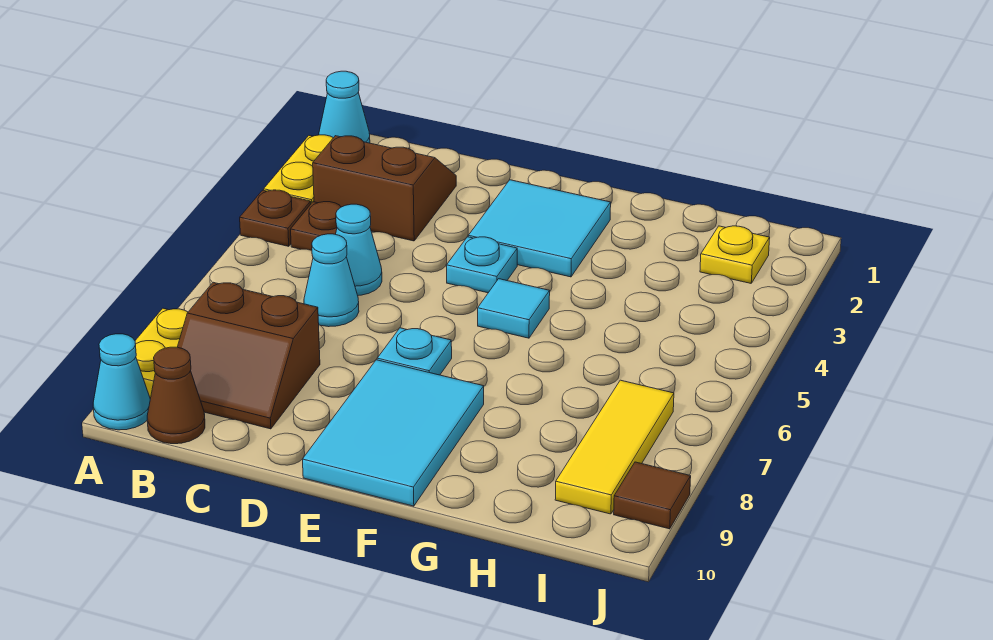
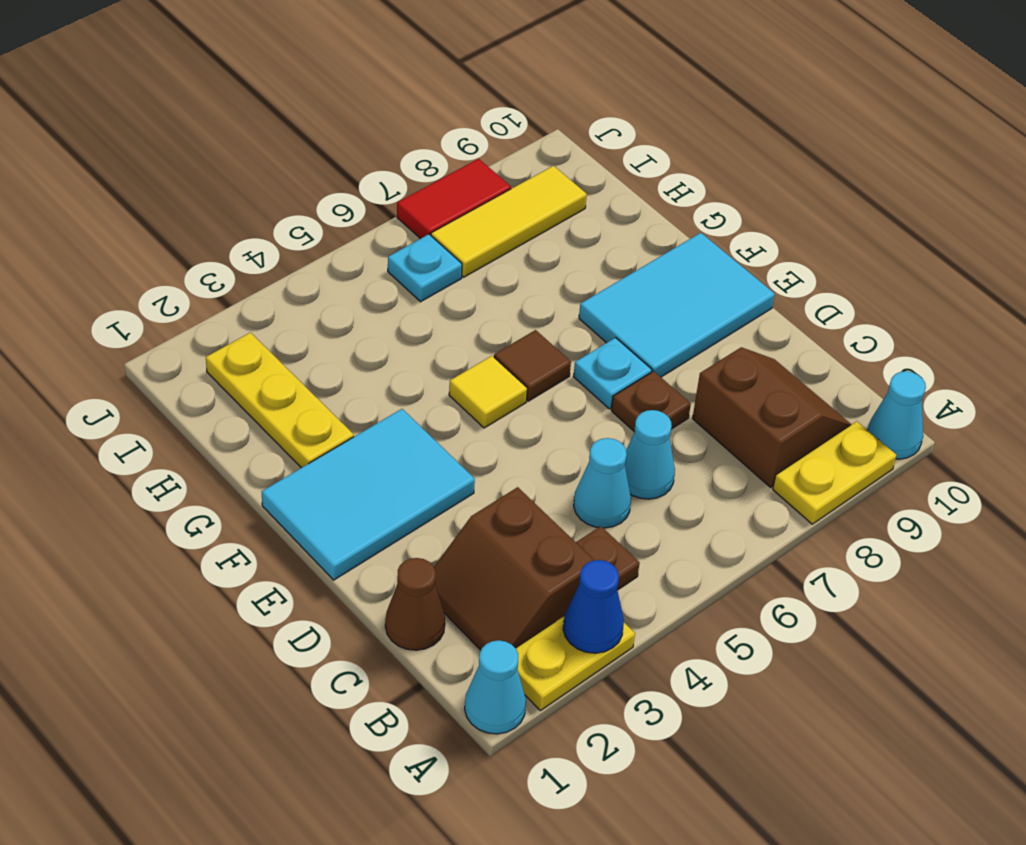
none -> blue 1x1 cone [563,560,624,653]
brown 1x1 plate [240,190,311,246] -> brown 1x1 plate moved to [611,371,691,432]
brown 1x1 cone [147,347,205,444] -> brown 1x1 cone moved to [385,558,445,650]
cyan 2x2 tile [468,180,611,277] -> cyan 2x3 tile [262,409,475,580]
cyan 1x1 plate [447,237,517,293] -> cyan 1x1 plate moved to [388,234,462,302]
cyan 1x1 tile [478,279,550,338] -> yellow 1x1 tile [449,356,527,428]
yellow 1x1 plate [700,226,770,283] -> yellow 1x3 plate [206,332,354,468]
none -> red 1x2 tile [397,159,511,239]
brown 1x1 tile [614,462,691,529] -> brown 1x1 tile moved to [494,330,571,401]

